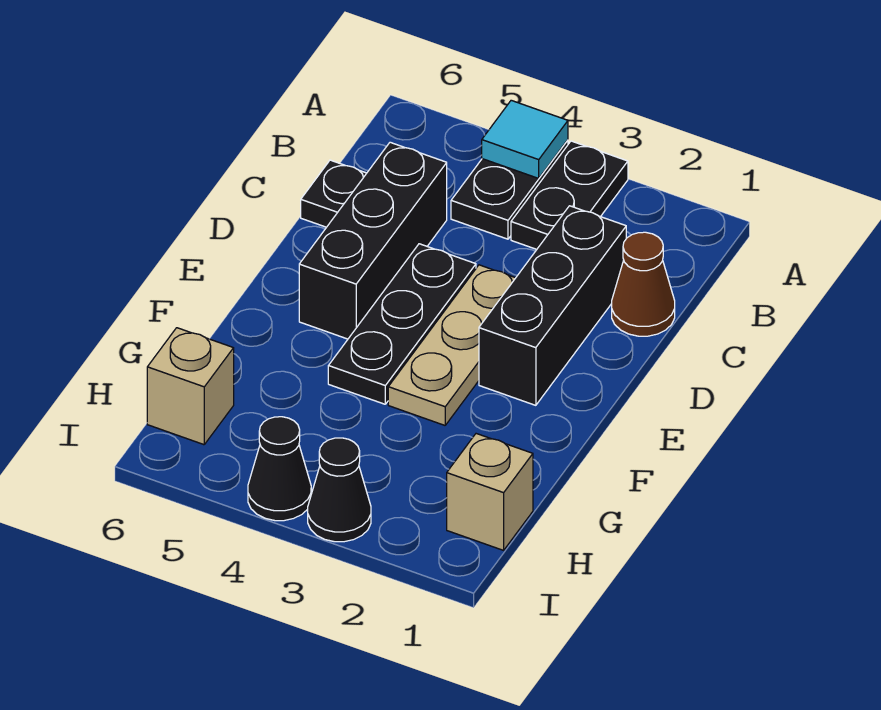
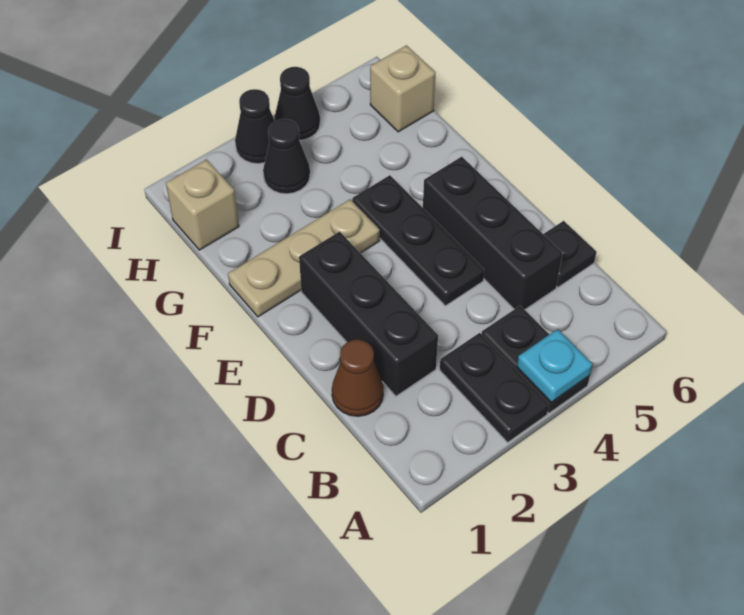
cyan 1x1 tile [482,100,568,178] -> cyan 1x1 plate [517,329,593,402]
tan 1x3 plate [388,265,515,425] -> tan 1x3 plate turned to [228,199,380,317]
none -> black 1x1 cone [263,119,310,194]

